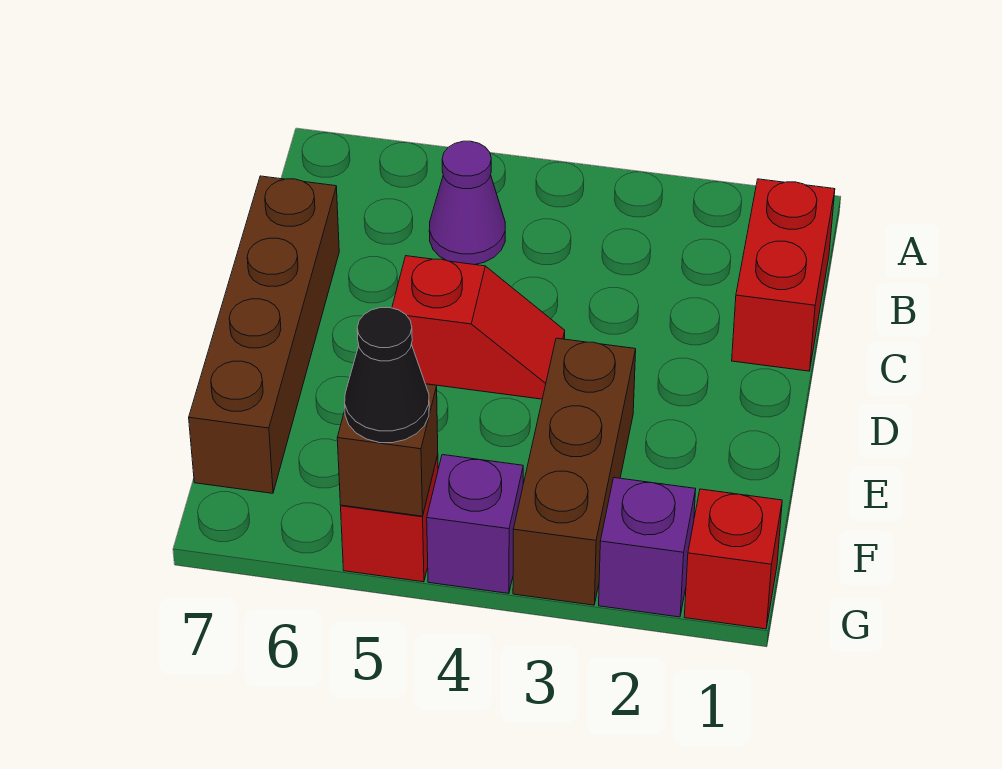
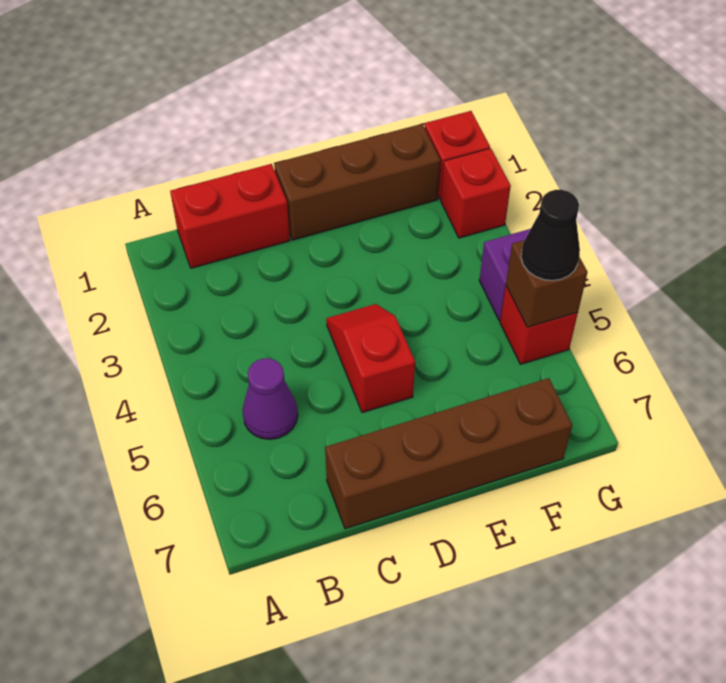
brown 1x3 brick [513,338,636,605] -> brown 1x3 brick moved to [274,124,440,240]
purple 1x1 brick [599,478,696,617] -> red 1x1 brick [441,148,511,238]

